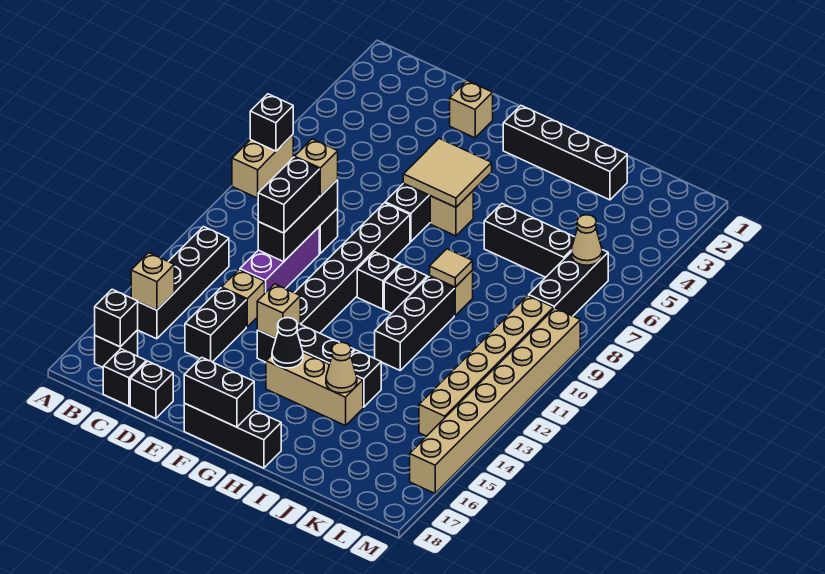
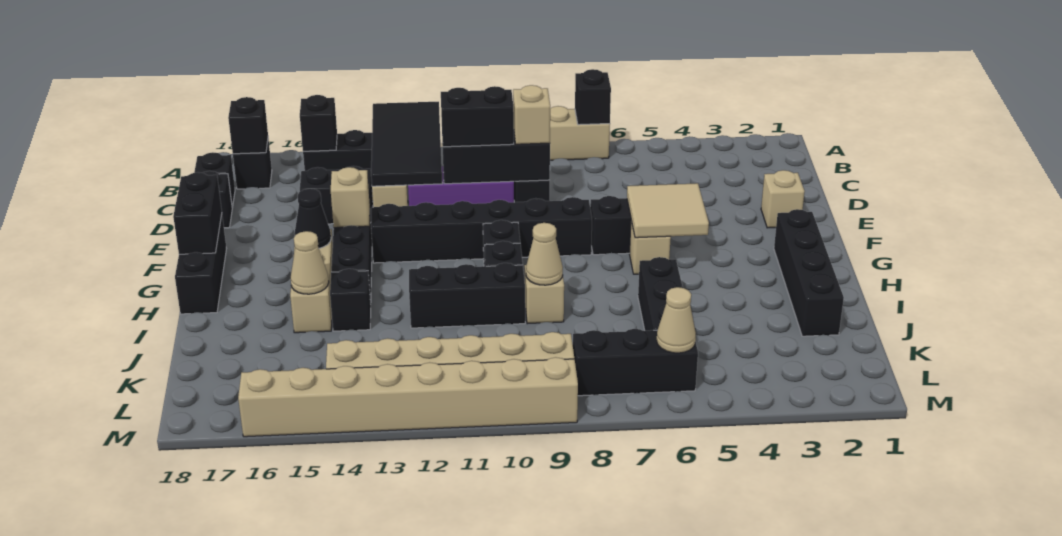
none -> black 2x4 tile [371,102,442,186]
tan 1x1 brick [131,253,174,310] -> black 1x1 brick [300,95,337,151]
tan 1x1 tile [430,249,473,287] -> tan 1x1 cone [526,223,563,285]

